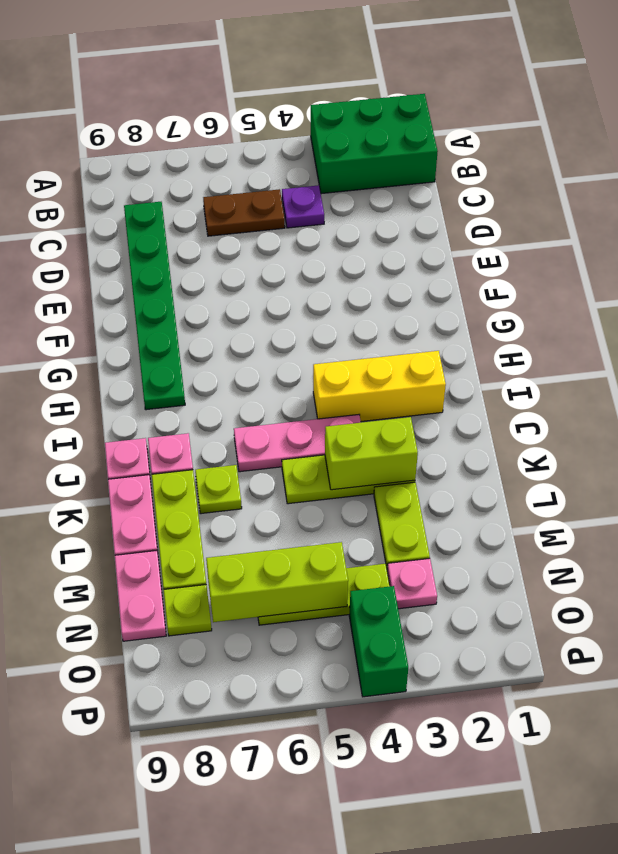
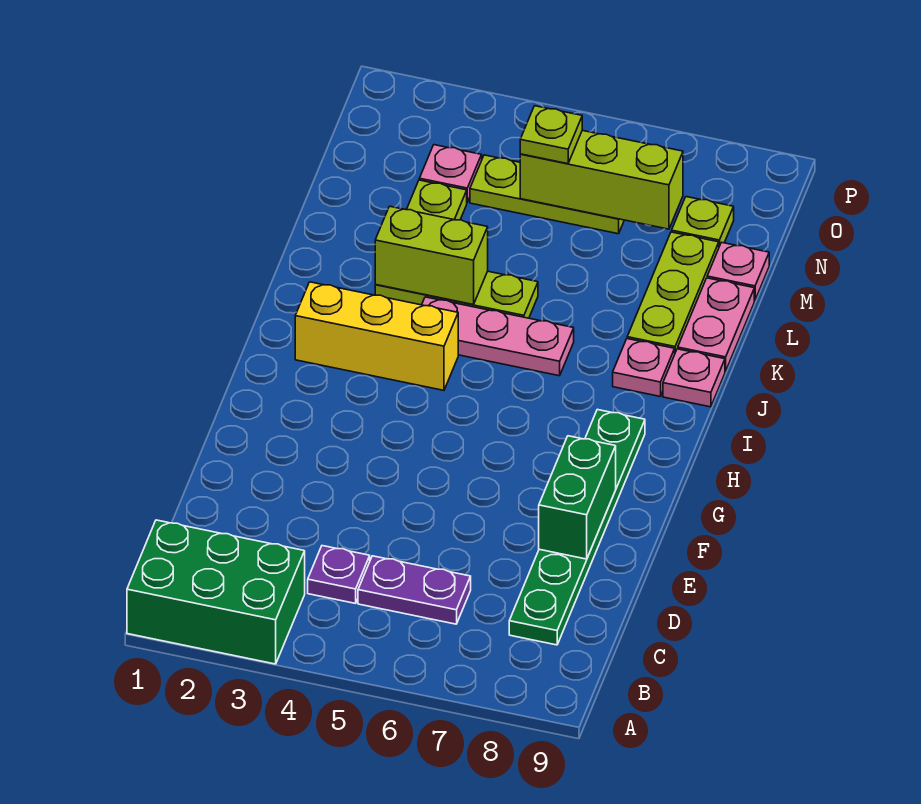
brown 1x2 plate [203,189,285,236] -> purple 1x2 plate [358,556,471,624]
lime 1x1 plate [195,465,242,514] -> lime 1x1 plate moved to [520,106,582,164]
pink 1x2 plate [115,551,166,641] -> pink 1x1 plate [707,242,769,300]
green 1x2 brick [349,586,408,697] -> green 1x2 brick moved to [539,436,616,559]

